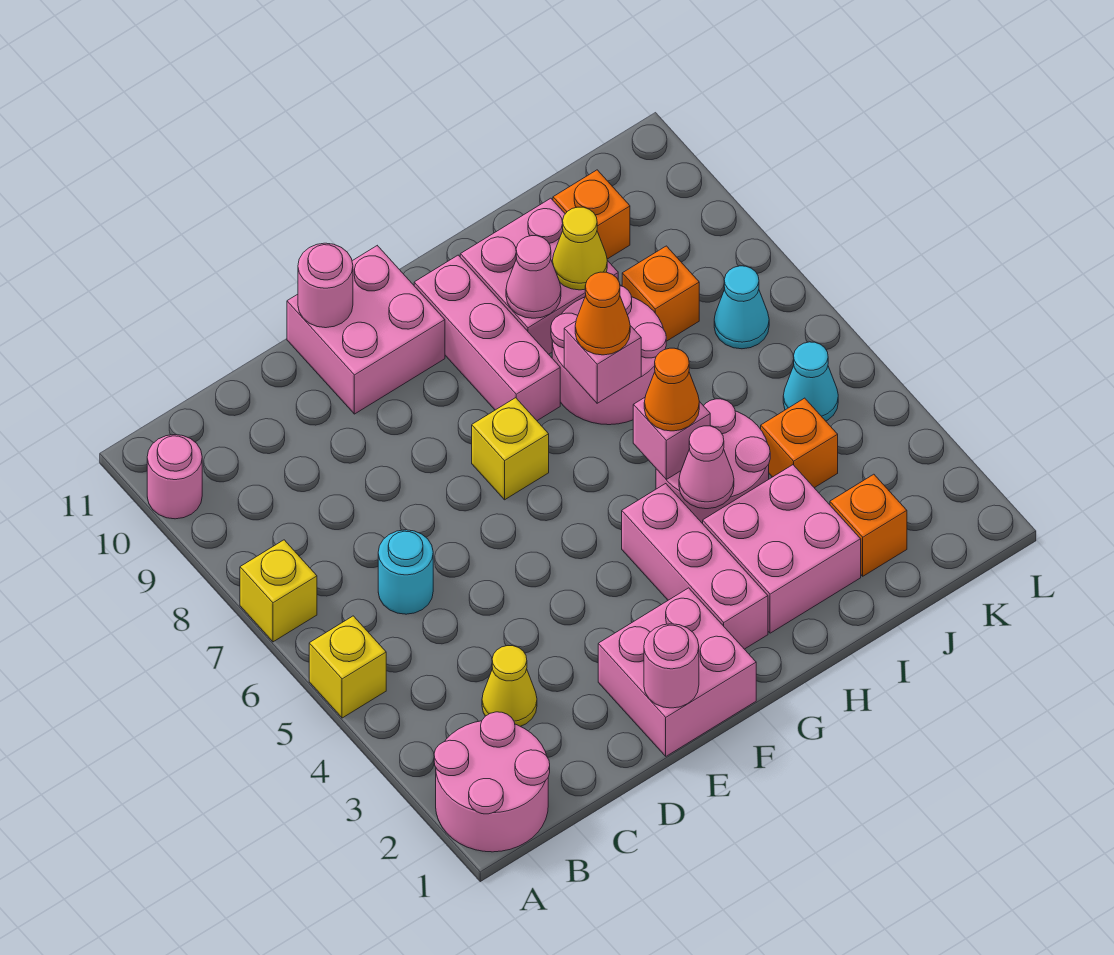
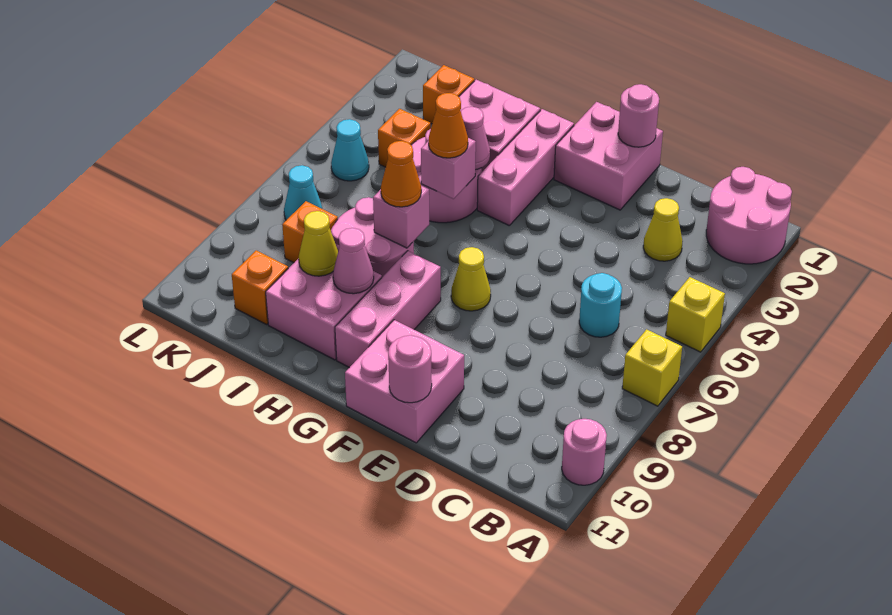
yellow 1x1 brick [472,398,549,500] -> yellow 1x1 cone [451,247,491,311]

